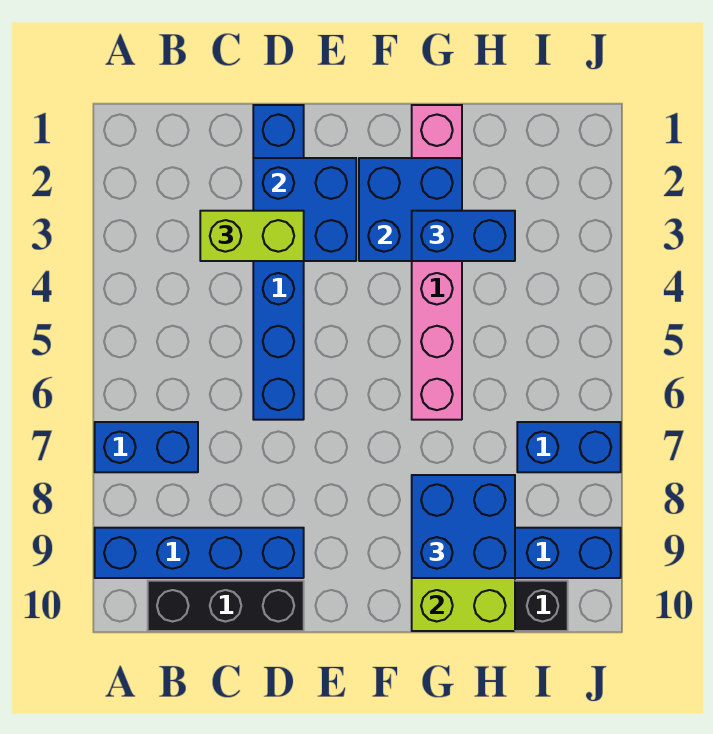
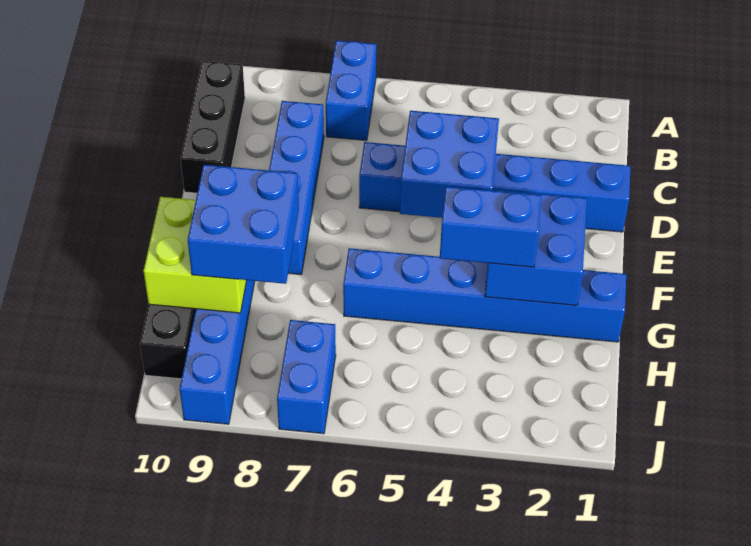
blue 1x4 brick [95,528,304,578] -> blue 1x4 brick moved to [269,101,324,275]
lime 1x2 brick [200,211,304,261] -> none
blue 2x2 brick [253,158,356,261] -> blue 2x2 brick moved to [400,111,499,218]
pink 1x6 brick [412,105,462,420] -> blue 1x6 brick [343,248,626,342]
blue 1x2 brick [412,211,515,261] -> blue 1x2 brick turned to [440,187,541,267]

